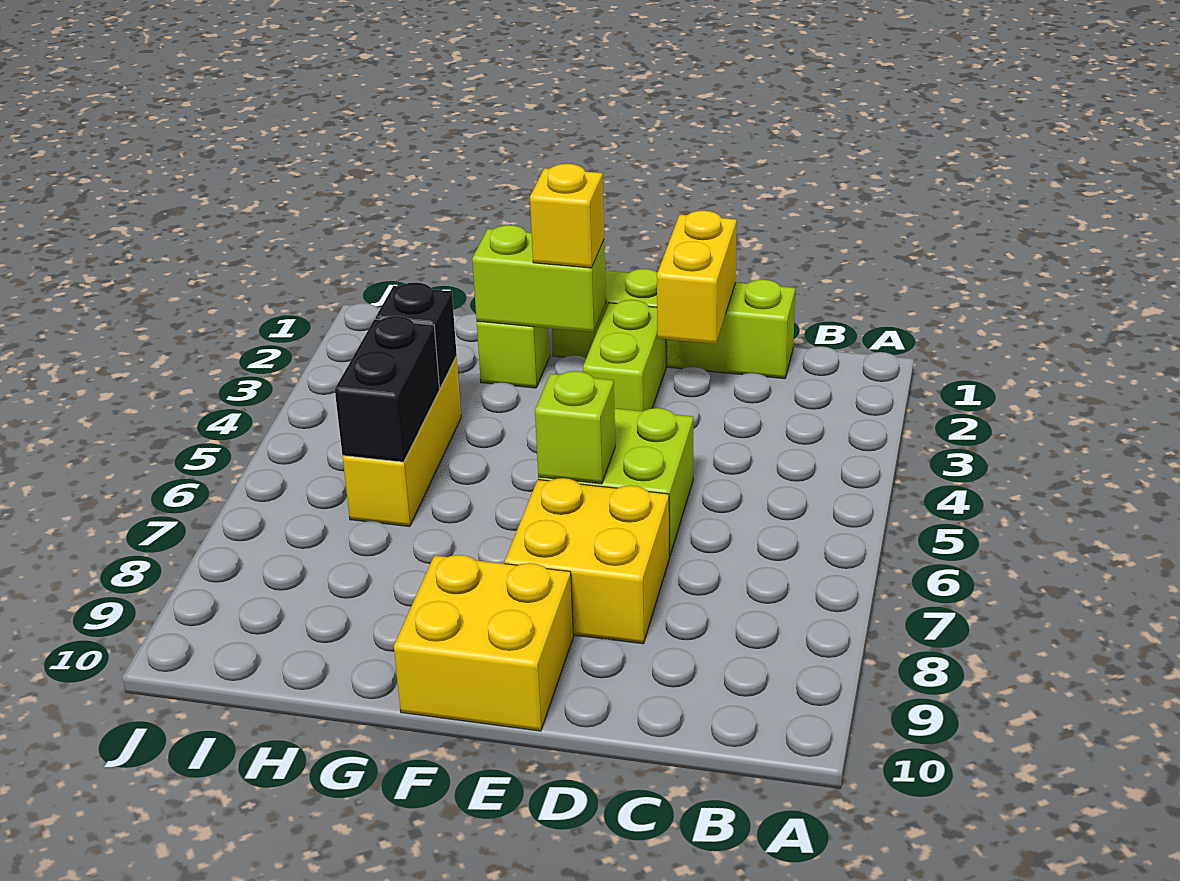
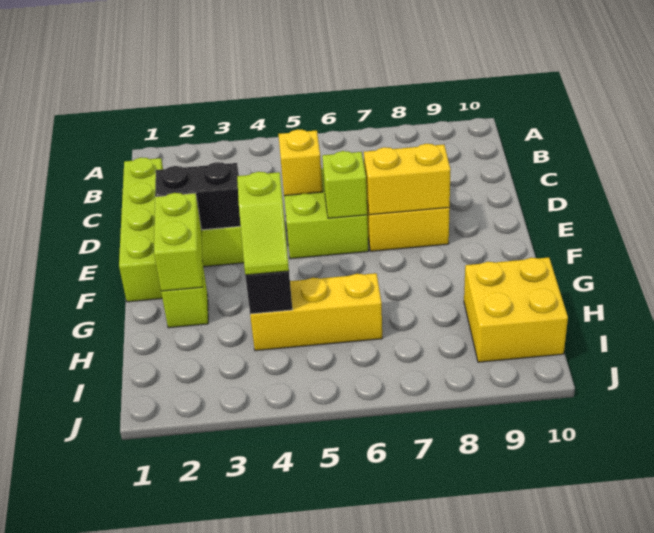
yellow 1x2 brick [657,211,737,344] -> yellow 1x2 brick moved to [364,144,451,215]
yellow 2x2 brick [394,555,573,731] -> yellow 2x2 brick moved to [464,257,568,362]
yellow 1x1 brick [530,164,604,268] -> yellow 1x1 brick moved to [278,130,323,196]
none -> lime 1x2 slope [237,172,289,275]
black 1x2 brick [335,316,440,462] -> black 1x2 brick moved to [155,162,241,230]

